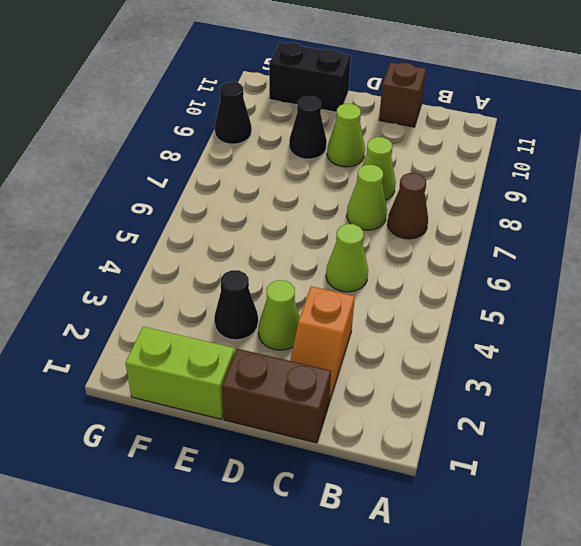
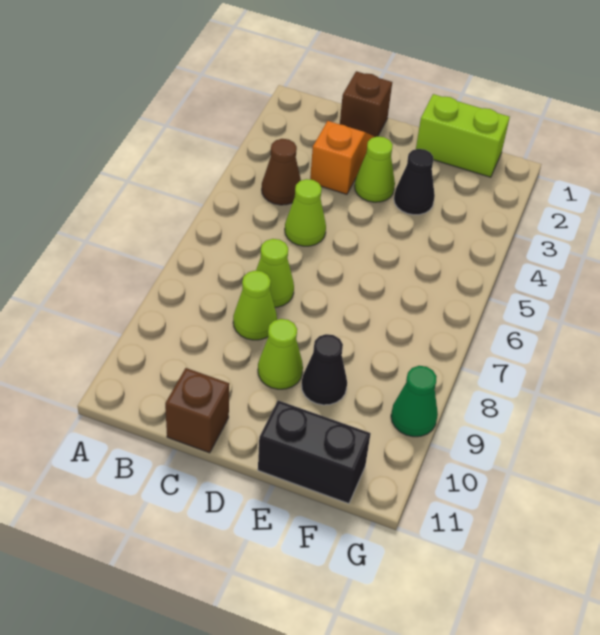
brown 1x1 cone [388,173,428,239] -> brown 1x1 cone moved to [262,139,301,205]
brown 1x2 brick [222,349,331,443] -> brown 1x1 brick [340,71,392,137]
black 1x1 cone [215,82,252,144] -> green 1x1 cone [391,366,438,437]

